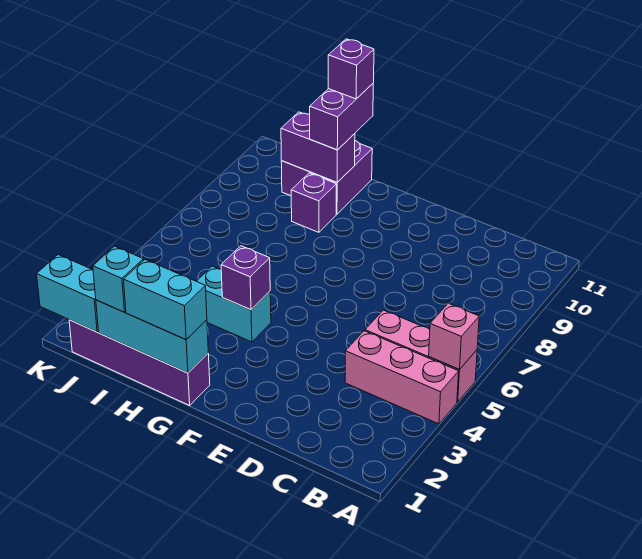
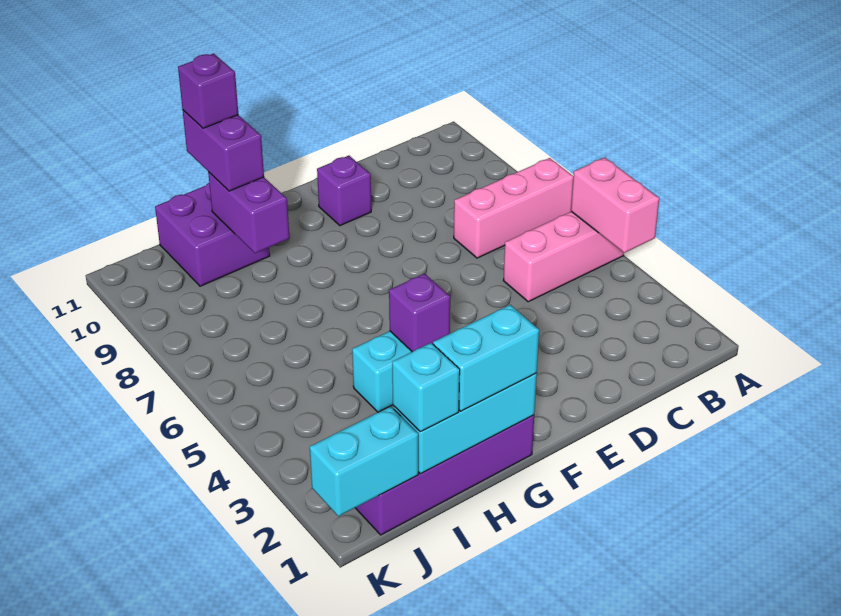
pink 1x3 brick [345,331,459,424] -> pink 1x3 brick moved to [454,158,573,258]
pink 1x1 brick [429,303,479,369] -> pink 1x2 brick [571,158,659,253]
purple 1x1 brick [291,173,336,232] -> purple 1x1 brick moved to [317,156,371,226]
purple 1x2 brick [281,112,355,182] -> purple 1x2 brick turned to [208,172,289,253]

